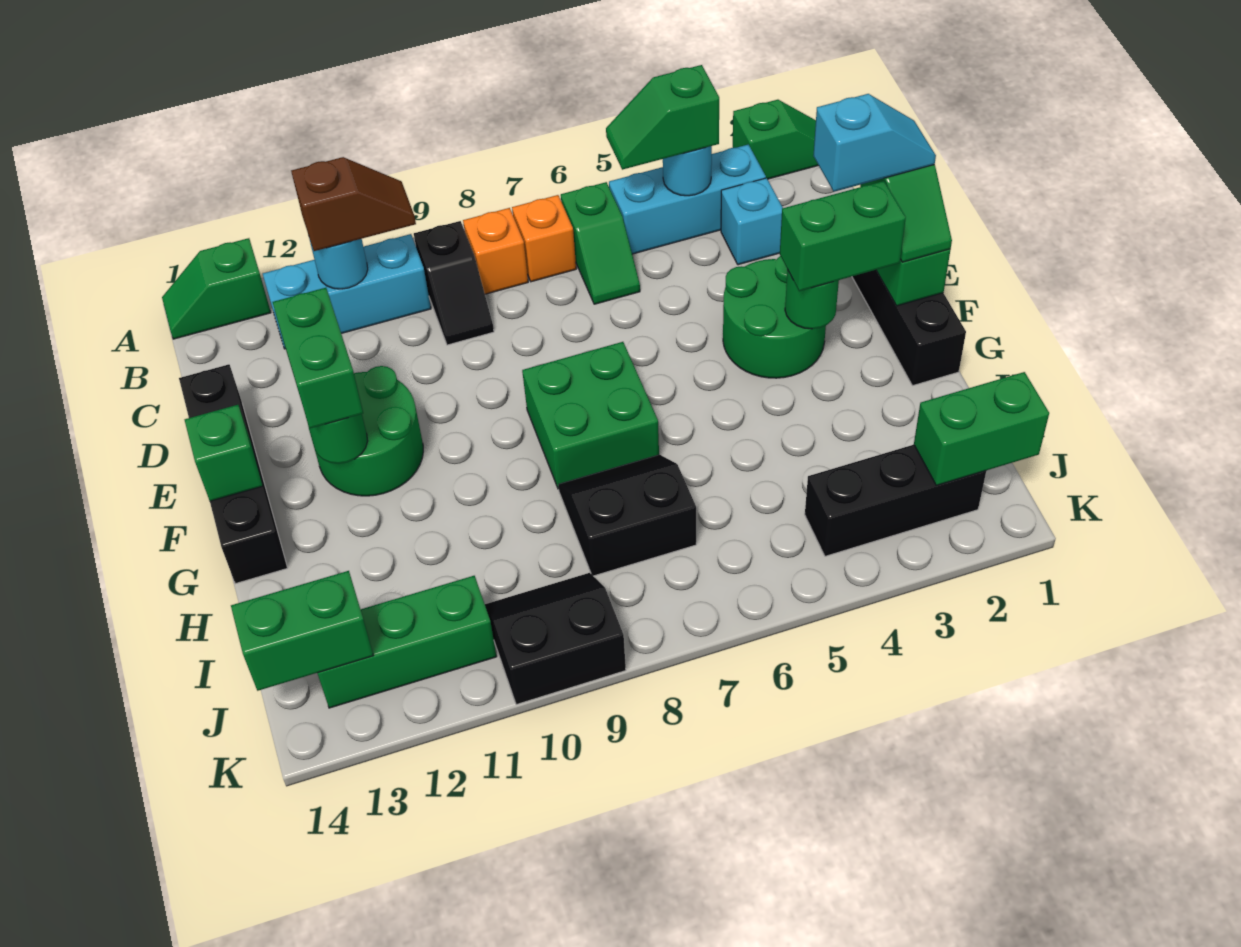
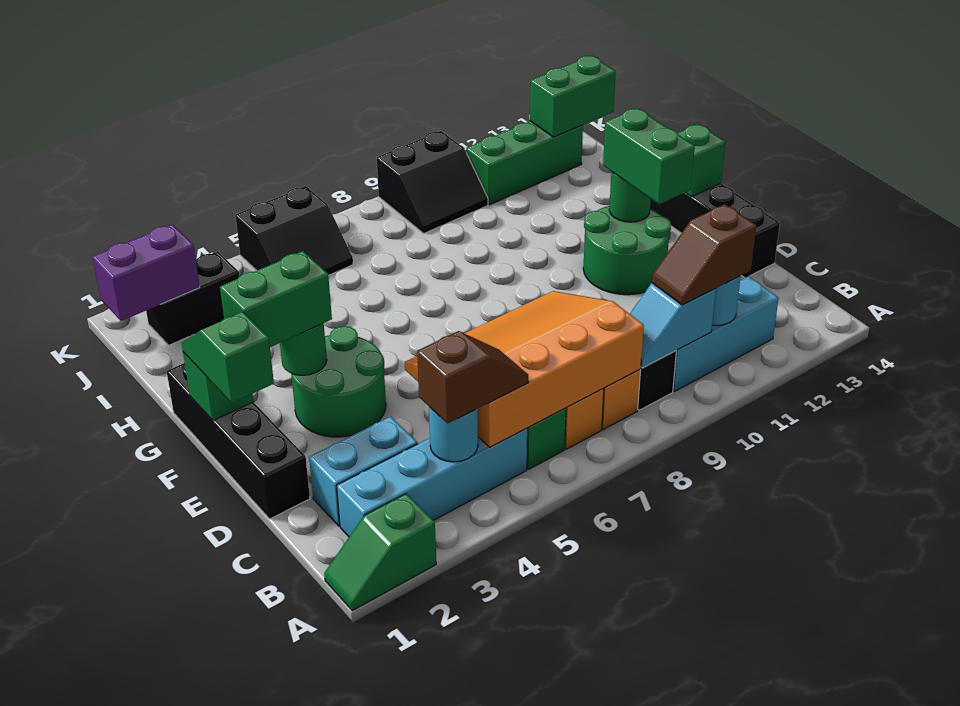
green 1x2 slope [162,238,271,339] -> none
cyan 1x3 brick [609,144,766,254] -> cyan 1x4 brick [337,428,527,537]
green 1x2 slope [606,65,719,170] -> brown 1x2 slope [417,331,528,423]
none -> orange 3x4 slope [405,291,644,447]
cyan 1x1 brick [721,178,783,265] -> cyan 1x2 brick [309,417,418,526]
cyan 1x2 slope [813,94,936,192] -> cyan 1x2 slope moved to [630,283,716,368]
green 2x2 brick [522,342,659,489] -> none
black 2x2 slope [558,455,696,576] -> black 2x2 slope moved to [235,186,353,275]
green 1x2 brick [914,372,1049,486] -> purple 1x2 brick [93,224,200,321]
black 1x3 brick [805,445,986,556] -> black 1x2 brick [146,251,239,345]

